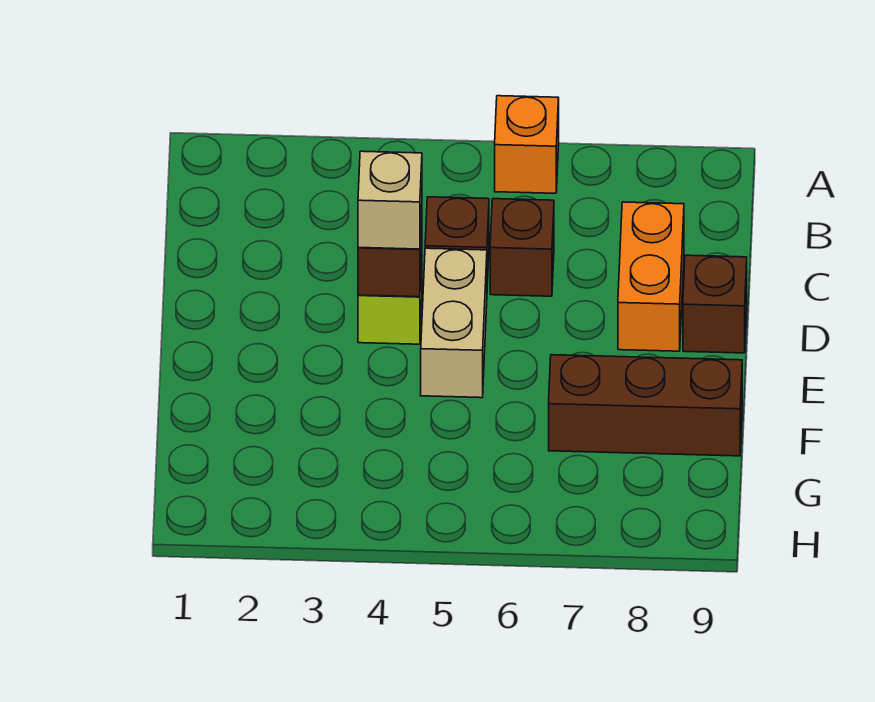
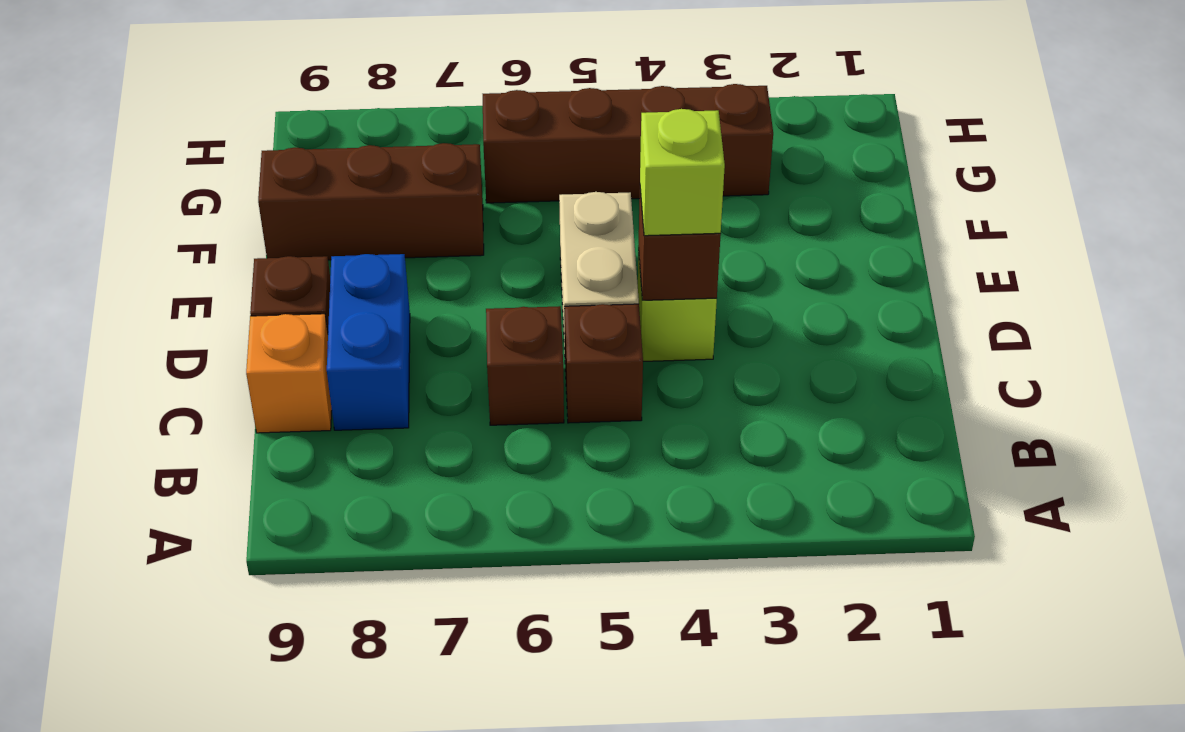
orange 1x1 brick [495,96,559,193] -> orange 1x1 brick moved to [246,314,332,433]
orange 1x2 brick [618,202,684,351] -> blue 1x2 brick [327,254,410,430]
tan 1x1 brick [358,151,422,249] -> lime 1x1 brick [640,109,725,236]
none -> brown 1x4 brick [483,84,773,203]

